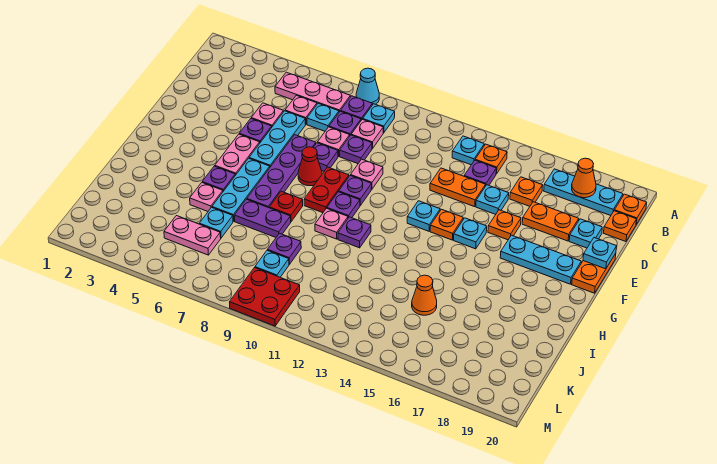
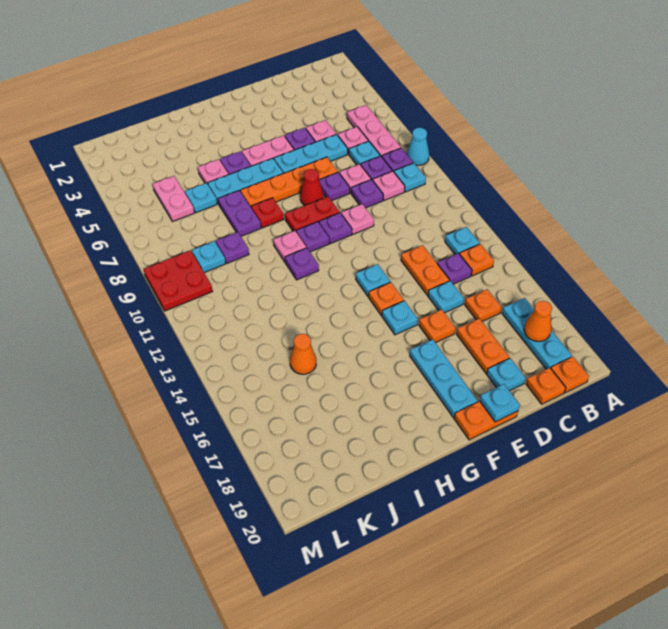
purple 1x4 plate [247,135,316,208] -> orange 1x4 plate [241,157,338,207]

